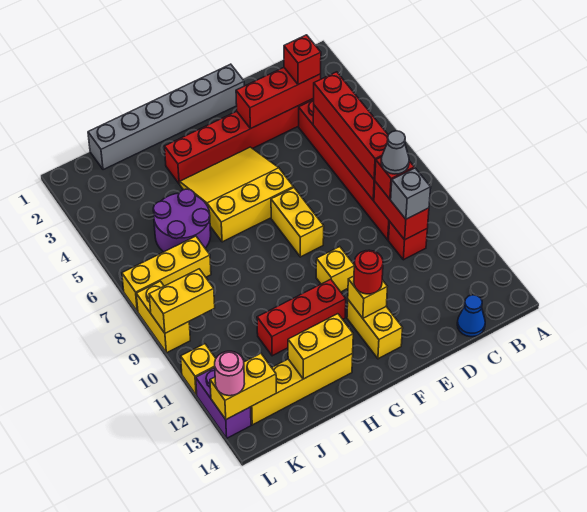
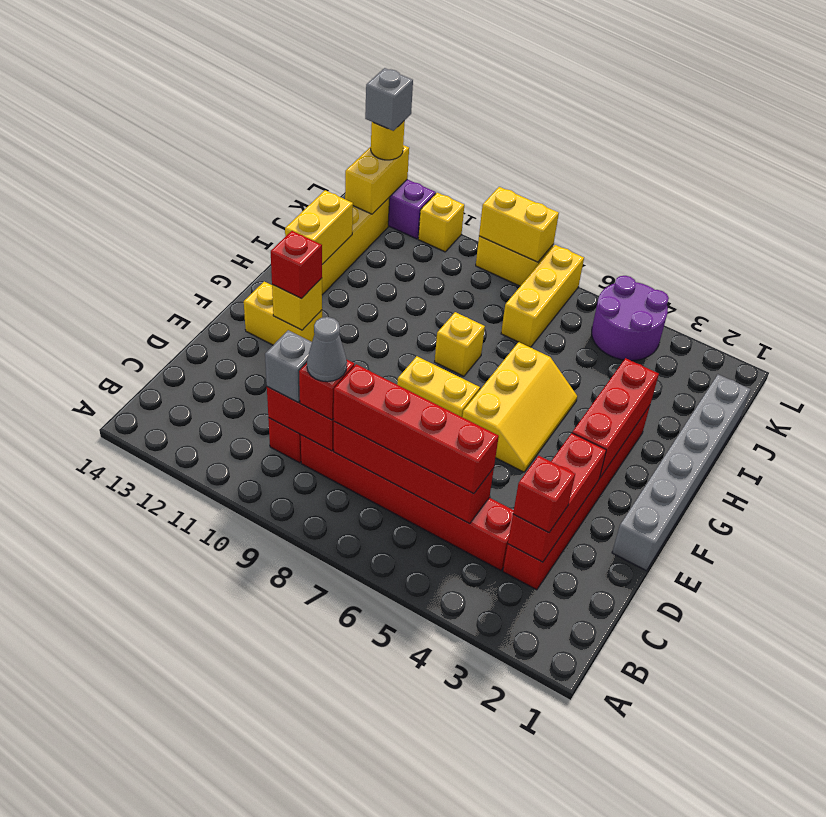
blue 1x1 cone [457,295,485,337] -> none
yellow 3x3 slope [180,147,293,242] -> yellow 2x3 slope [463,342,577,472]
yellow 1x1 brick [316,247,354,292] -> yellow 1x1 brick moved to [435,312,485,376]
red 1x1 round brick [354,250,383,294] -> red 1x1 brick [271,231,322,299]
red 1x3 brick [257,279,346,356] -> red 1x3 brick moved to [572,358,659,478]
purple 2x2 round brick [153,189,211,252] -> purple 2x2 round brick moved to [592,276,669,361]
yellow 1x2 brick [149,269,215,333] -> yellow 1x2 brick turned to [479,187,559,262]
pink 1x1 round brick [215,351,245,396] -> yellow 1x1 round brick [371,120,405,160]
none -> grey 1x1 brick [365,68,413,131]

